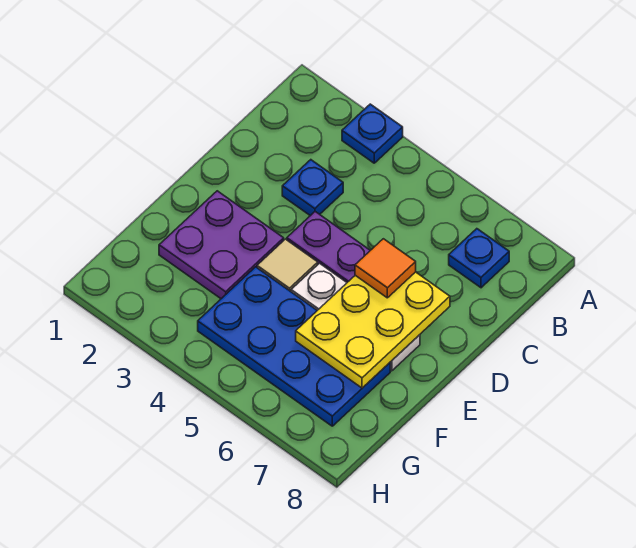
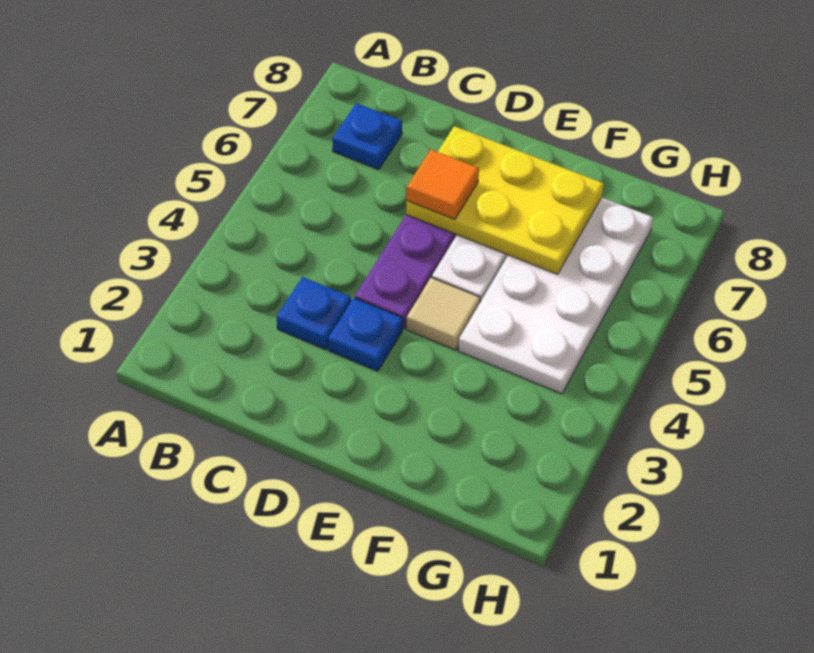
blue 1x1 plate [342,104,403,163] -> blue 1x1 plate moved to [328,298,403,371]
purple 2x2 plate [159,191,284,299] -> none
blue 2x4 plate [198,267,390,426] -> white 2x4 plate [458,197,653,394]

